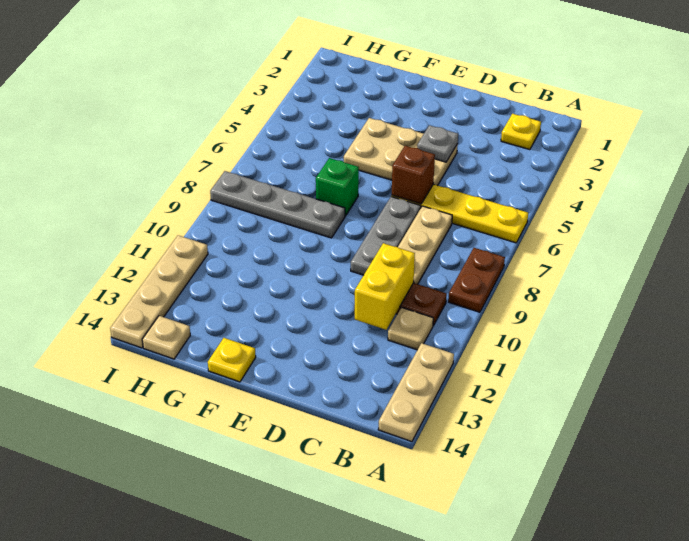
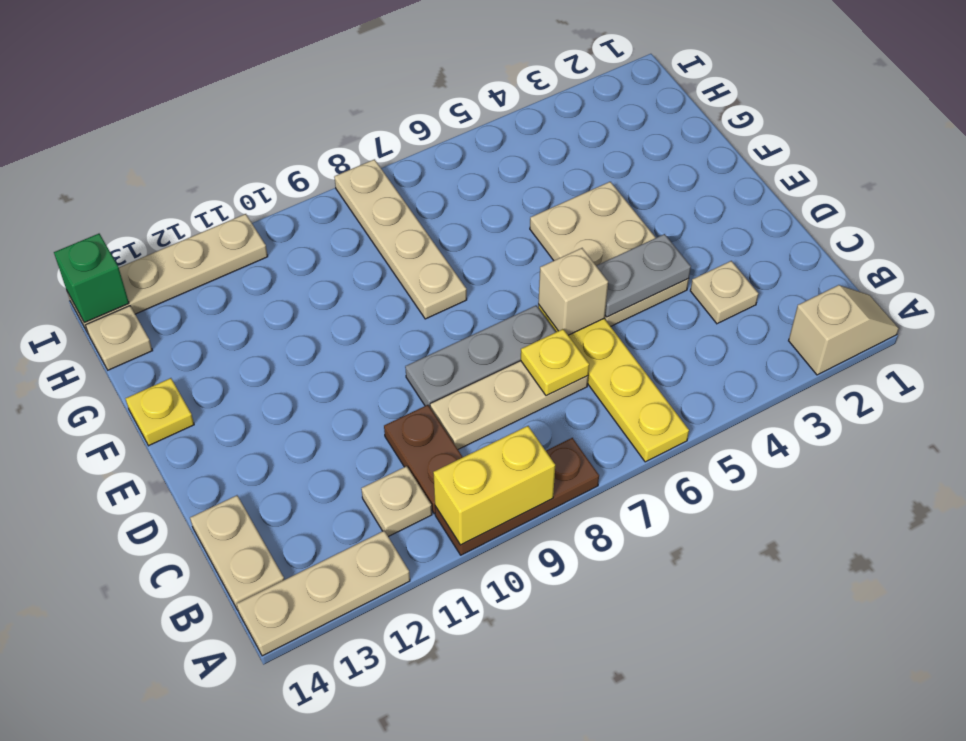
none -> tan 1x2 slope [789,285,899,375]
brown 1x2 plate [448,248,505,312] -> brown 1x3 plate [435,438,599,555]
yellow 1x1 plate [501,114,541,150] -> yellow 1x1 plate moved to [521,329,589,396]
none -> tan 1x2 plate [190,495,284,610]
none -> tan 1x1 plate [690,261,758,324]
yellow 1x2 brick [355,243,415,330] -> yellow 1x2 brick moved to [433,426,555,545]
grey 1x1 plate [417,125,458,162] -> grey 1x2 plate [596,234,691,317]
brown 1x1 brick [392,146,435,204] -> tan 1x1 brick [538,248,608,335]
green 1x1 brick [316,158,359,216] -> green 1x1 brick moved to [54,234,129,323]
grey 1x4 plate [210,171,345,238] -> tan 1x4 plate [334,159,467,319]

